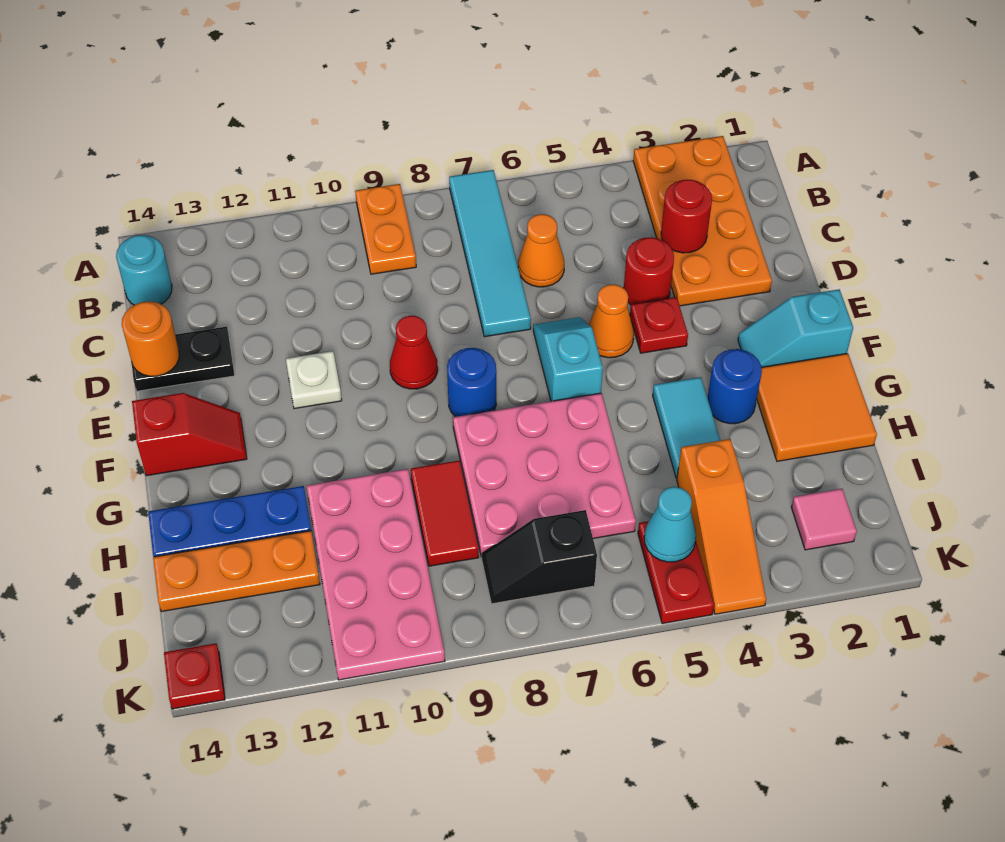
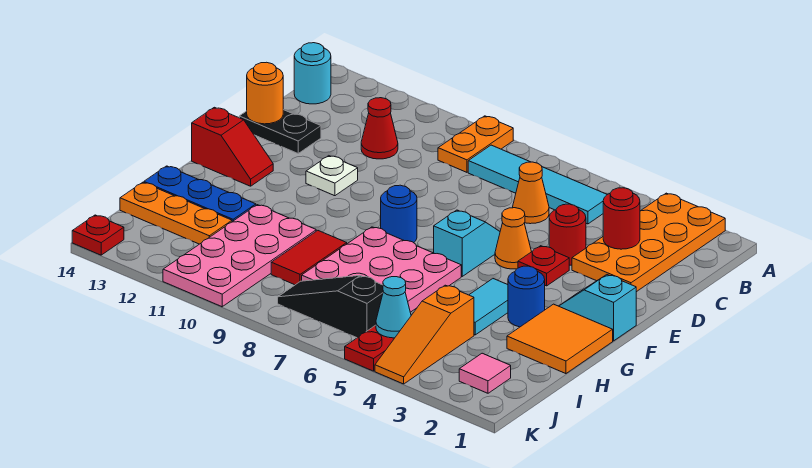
cyan 1x4 tile [449,170,531,337] -> cyan 1x4 tile turned to [468,145,607,224]
red 1x1 cone [390,316,438,389] -> red 1x1 cone moved to [361,98,398,159]
black 1x2 slope [482,510,597,604] -> black 1x3 slope [278,276,383,338]

